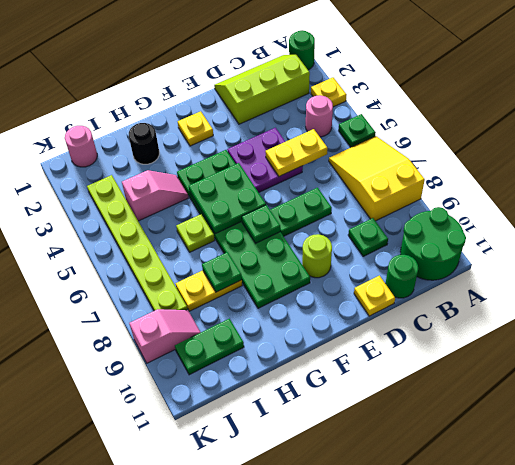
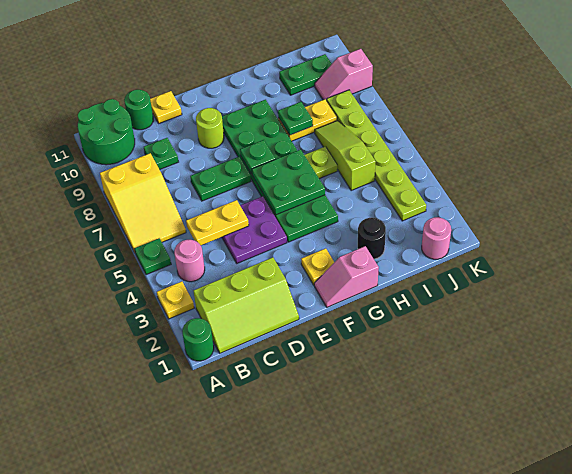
pink 1x2 slope [122,170,188,221] -> pink 1x2 slope moved to [314,246,379,307]
none -> lime 1x3 slope [315,121,376,190]

